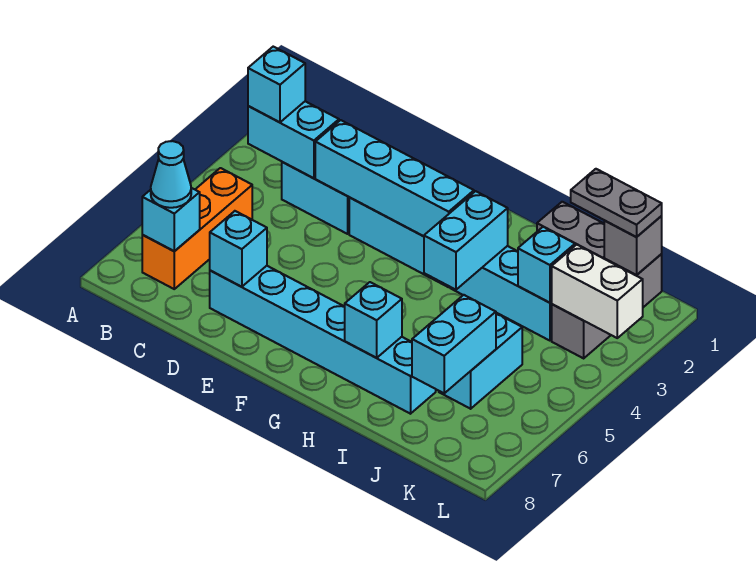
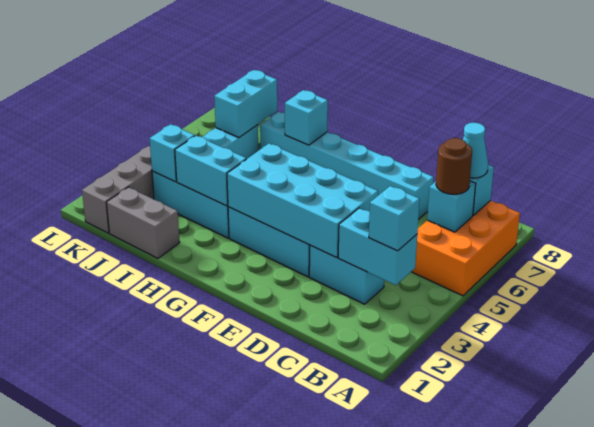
orange 1x3 brick [142,168,252,289] -> orange 2x3 brick [411,201,520,296]
none -> brown 1x1 round brick [436,138,472,194]
cyan 1x4 brick [315,120,474,236] -> cyan 2x4 brick [227,144,378,258]
cyan 1x1 brick [210,211,267,287] -> cyan 1x1 brick moved to [427,181,476,232]
cyan 1x2 brick [424,191,508,290] -> cyan 1x2 brick turned to [175,136,246,206]
grey 1x2 plate [571,169,662,237] -> none
grey 1x1 brick [604,216,662,275] -> none
white 1x2 brick [552,245,643,338] -> none

